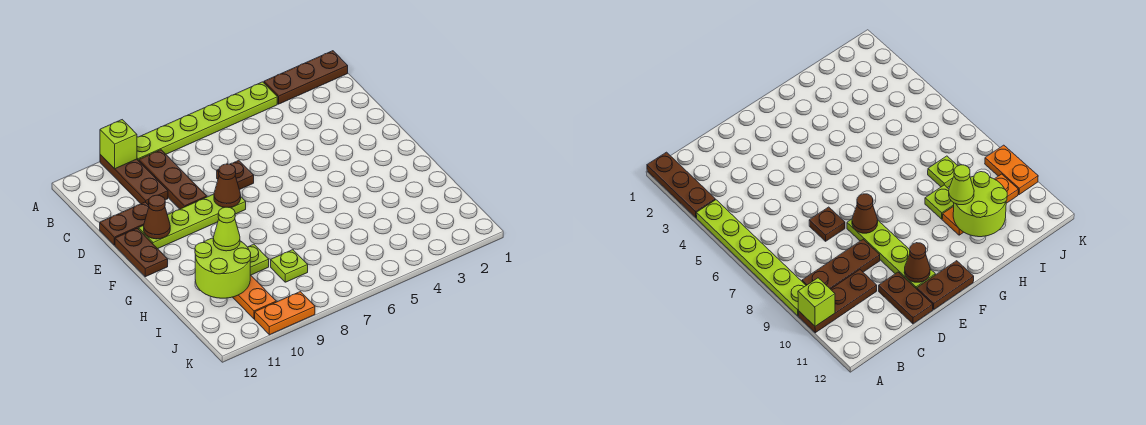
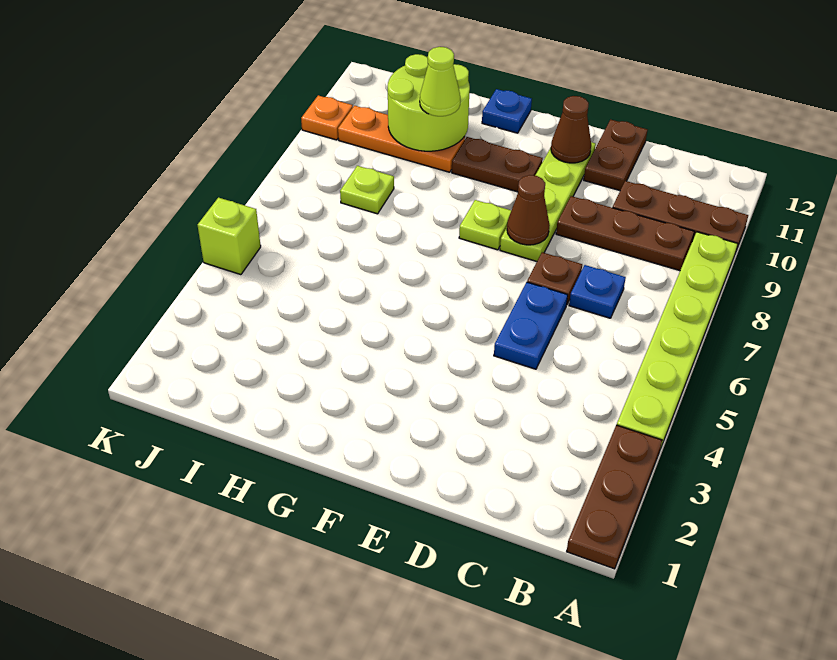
lime 1x1 brick [100,120,137,169] -> lime 1x1 brick moved to [198,198,261,275]
none -> blue 1x1 plate [569,265,626,318]
none -> blue 1x2 plate [494,282,568,369]
brown 1x2 plate [115,228,168,277] -> brown 1x2 plate moved to [452,137,543,192]
none -> blue 1x1 plate [482,89,532,133]
lime 1x1 plate [248,244,269,275] -> lime 1x1 plate moved to [459,200,511,250]
orange 1x2 plate [255,292,315,335] -> orange 1x1 plate [301,95,353,140]

